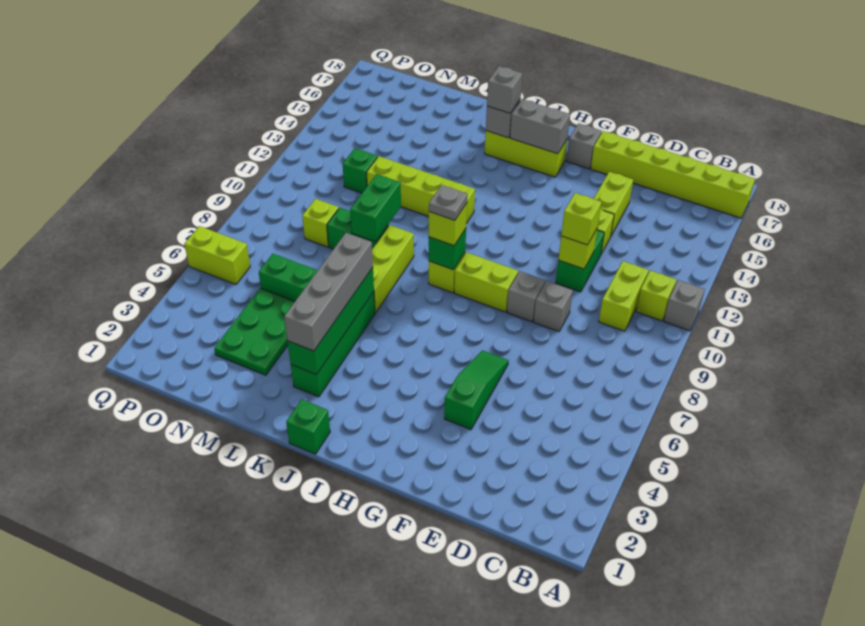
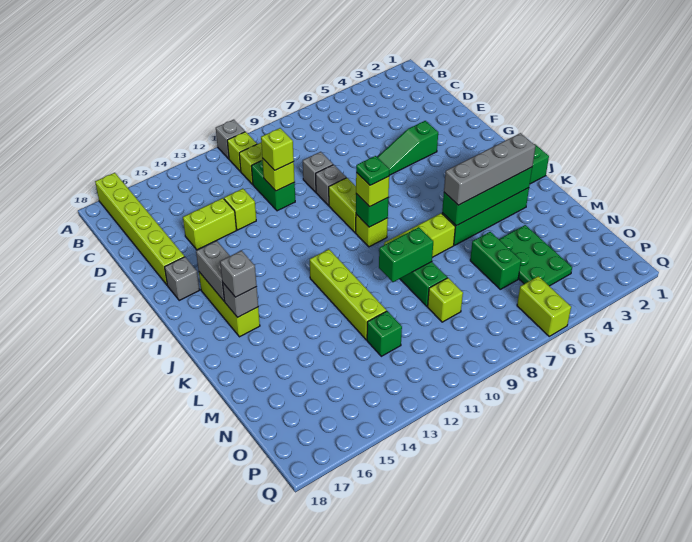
green 1x2 brick [556,230,604,292] -> green 1x2 brick turned to [251,160,295,211]
grey 1x1 plate [429,185,467,220] -> green 1x1 plate [356,156,390,185]
green 2x3 plate [214,288,295,375] -> green 2x3 plate turned to [499,225,572,286]

